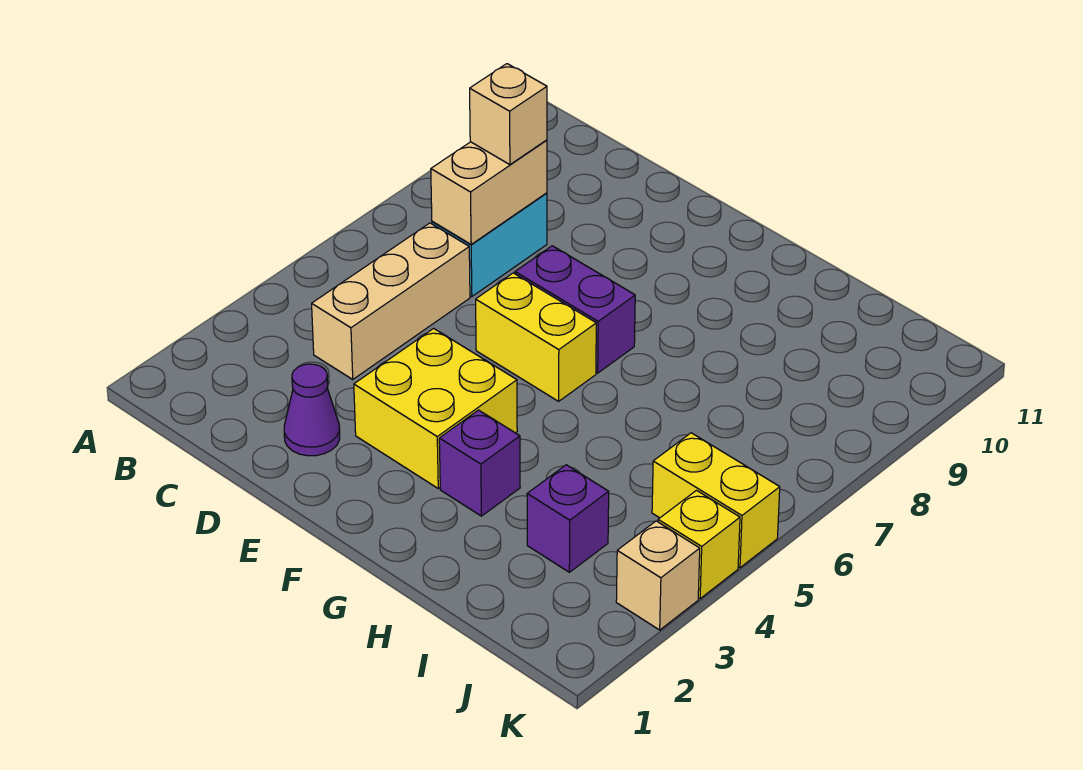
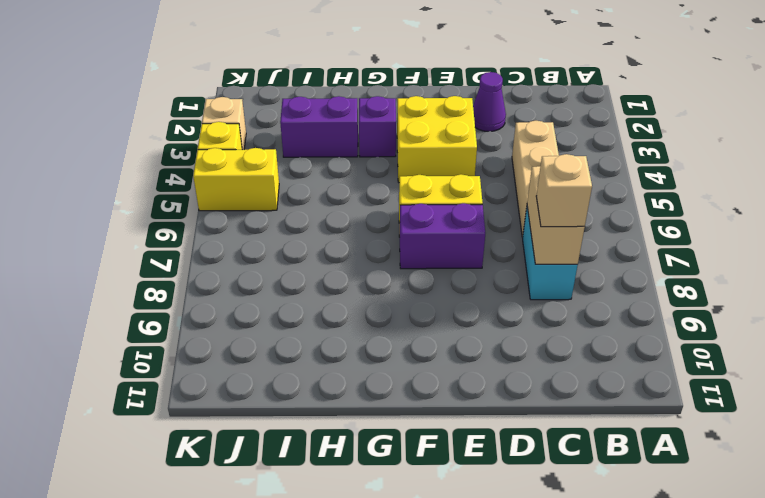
purple 1x1 brick [527,465,609,572] -> purple 1x2 brick [280,96,358,157]

